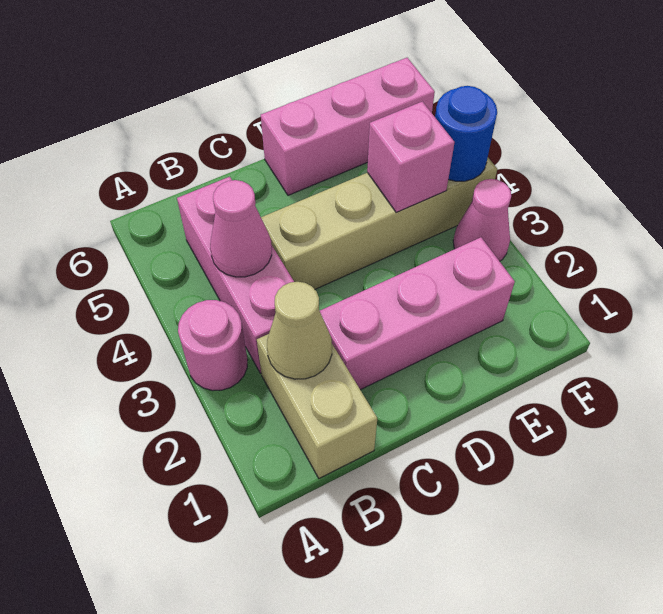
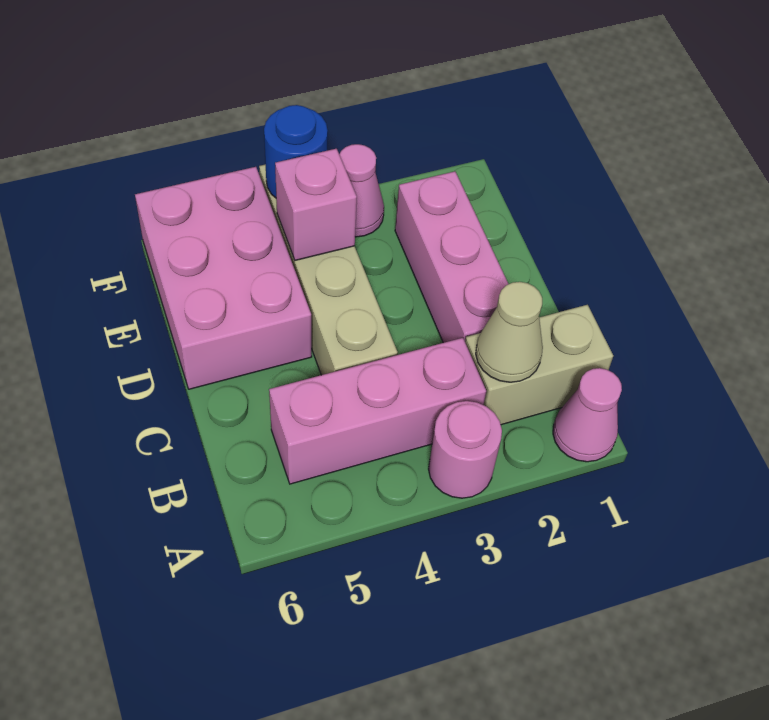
pink 1x1 cone [210,180,272,277] -> pink 1x1 cone moved to [553,368,622,462]
pink 1x3 brick [261,58,435,195] -> pink 2x3 brick [135,167,312,389]

